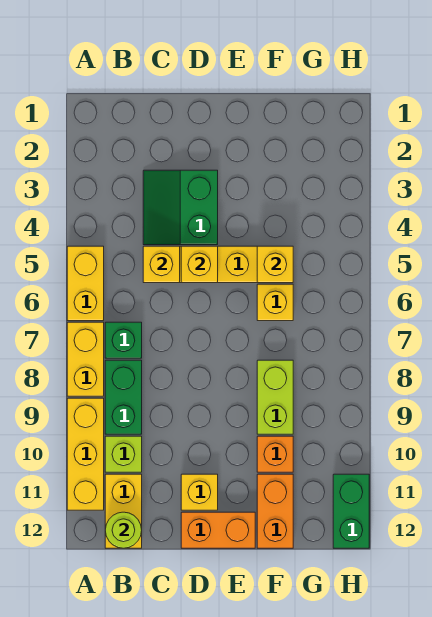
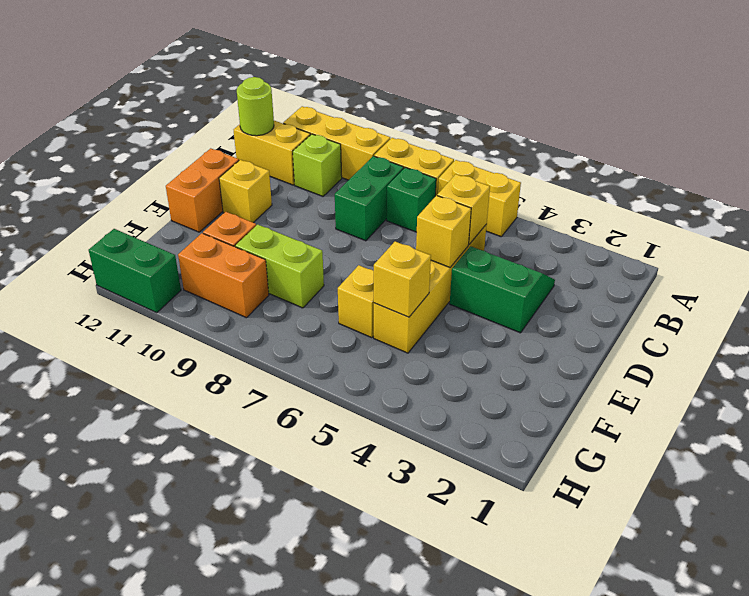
green 1x2 brick [105,360,142,434] -> green 1x2 brick turned to [335,156,404,241]
orange 1x2 brick [257,474,293,548] -> orange 1x2 brick moved to [178,233,269,318]

